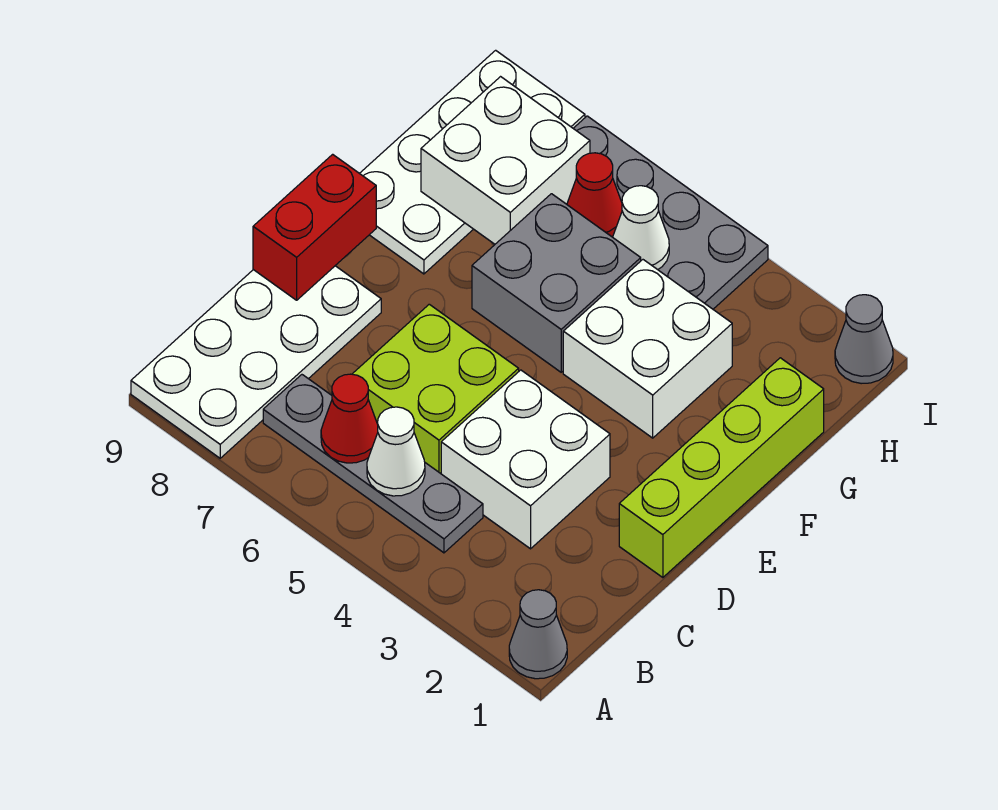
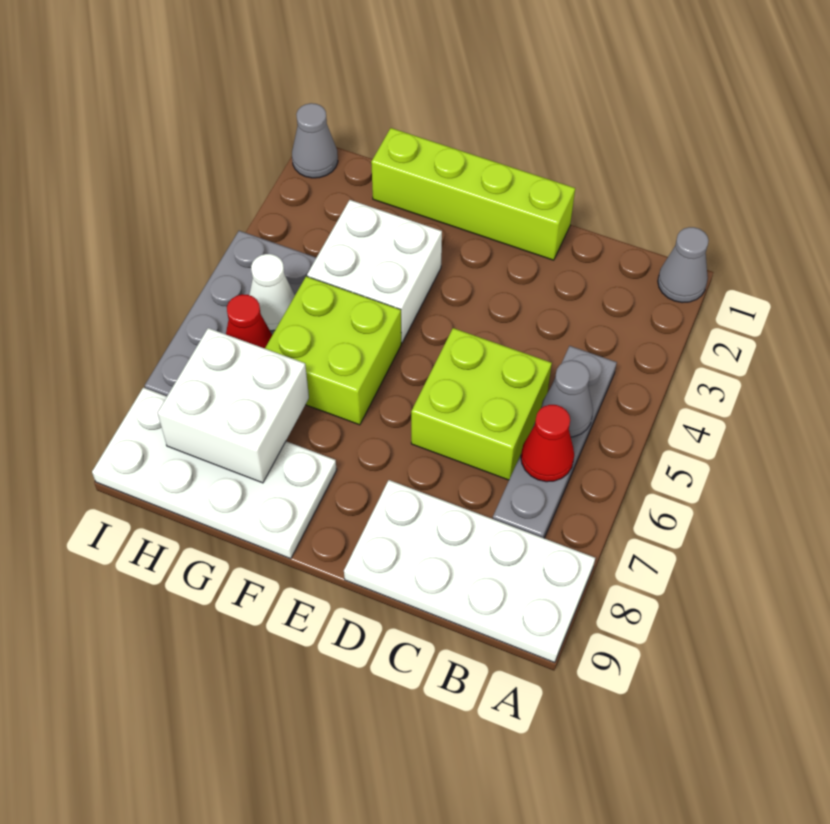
white 1x1 cone [367,407,425,496] -> grey 1x1 cone [541,360,593,437]
white 2x2 brick [441,370,610,549] -> none
red 1x2 brick [253,154,376,300] -> none
grey 2x2 brick [472,194,641,372] -> lime 2x2 brick [265,276,401,425]

